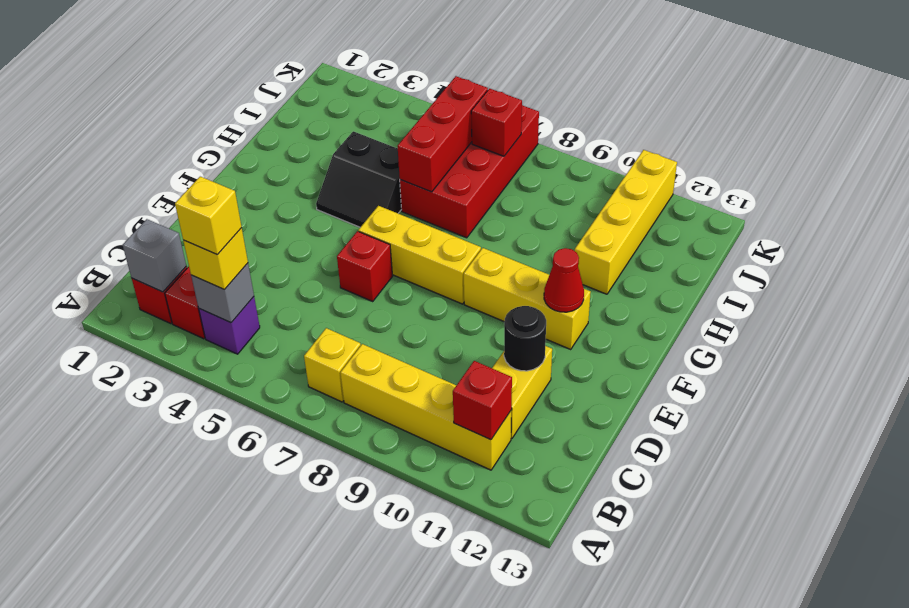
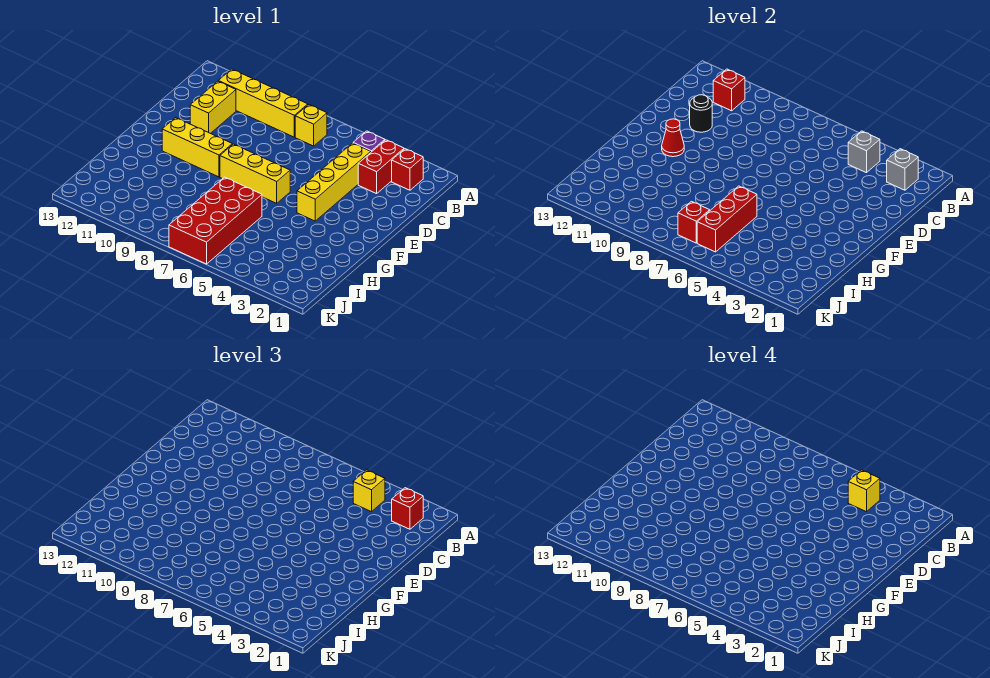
red 1x1 brick [337,231,393,301] -> red 1x1 brick moved to [392,488,423,529]
black 2x2 slope [316,131,402,227] -> none
yellow 1x4 brick [575,150,677,294] -> yellow 1x4 brick moved to [297,143,371,221]

